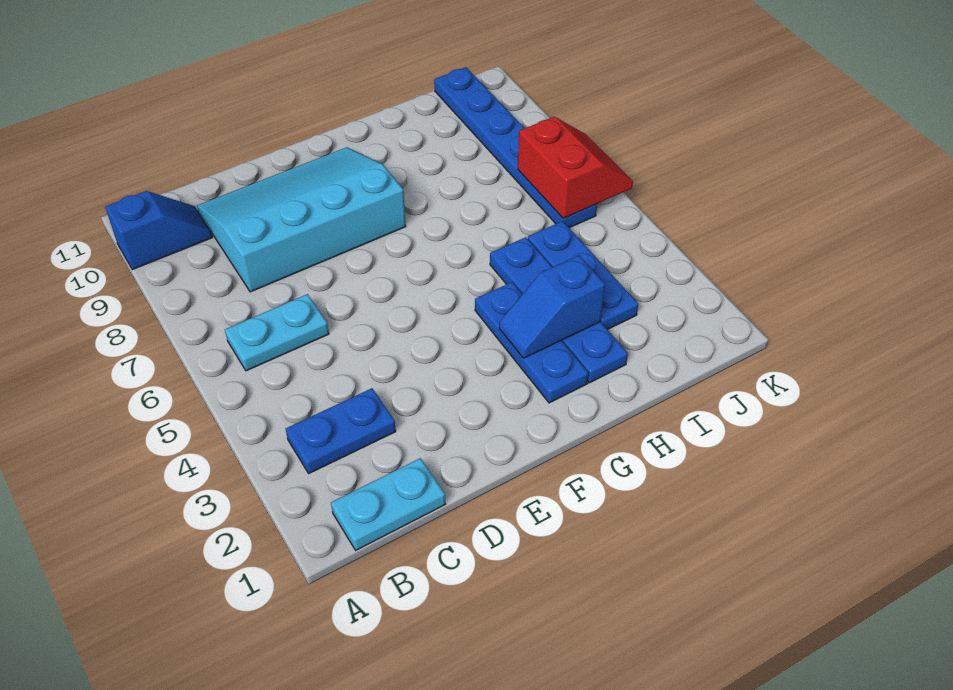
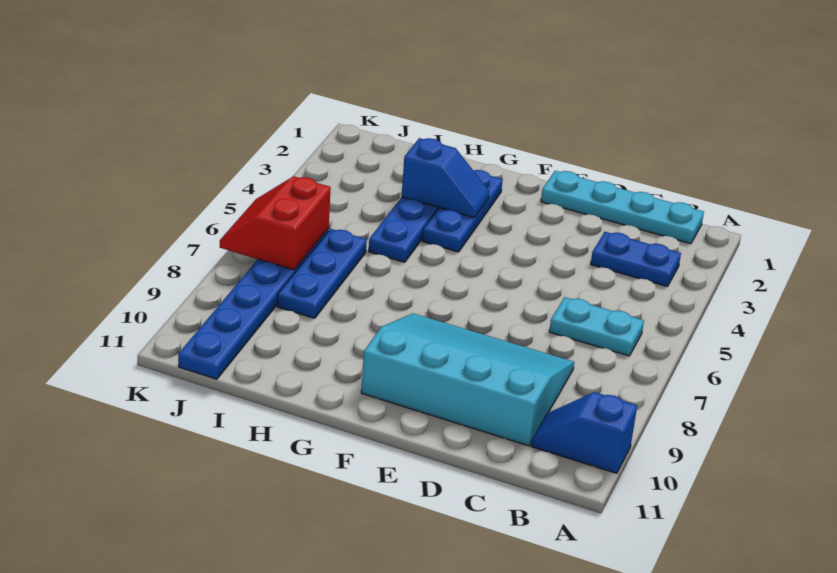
cyan 1x2 plate [331,458,445,550] -> cyan 1x4 plate [541,171,704,244]
cyan 3x4 slope [197,147,406,292] -> cyan 3x4 slope turned to [361,313,574,446]
blue 1x3 plate [528,221,638,330] -> blue 1x3 plate moved to [277,229,367,318]

